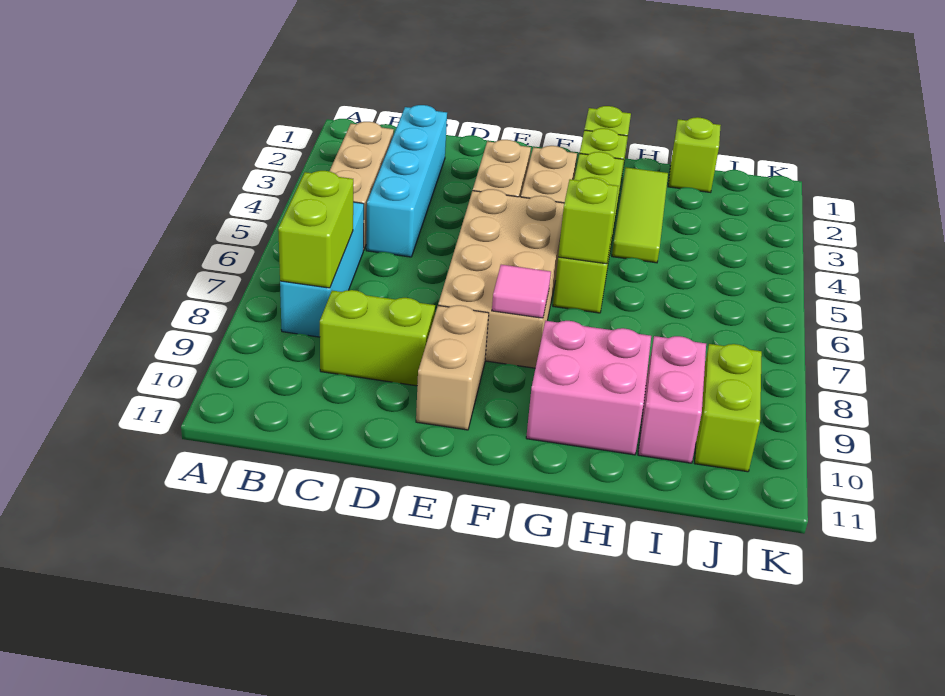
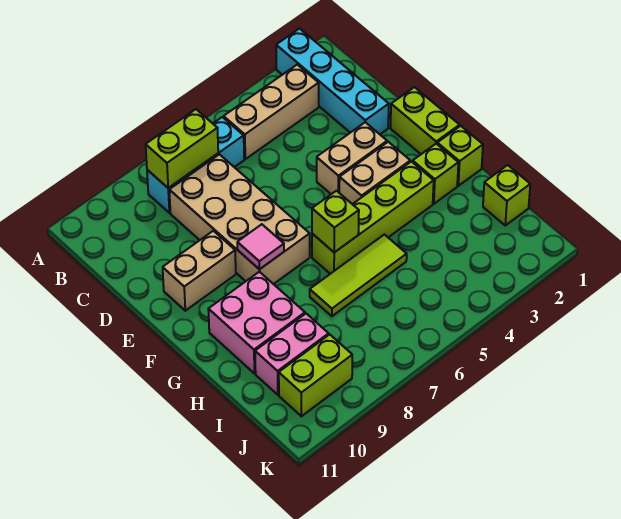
cyan 1x4 brick [366,105,447,257] -> cyan 1x4 brick turned to [276,29,389,134]
lime 1x2 brick [320,290,435,386] -> lime 1x2 brick moved to [390,87,460,154]
tan 2x4 brick [438,189,564,368] -> tan 2x4 brick turned to [169,154,310,284]
lime 1x3 tile [612,167,668,263] -> lime 1x3 tile moved to [310,235,407,316]

